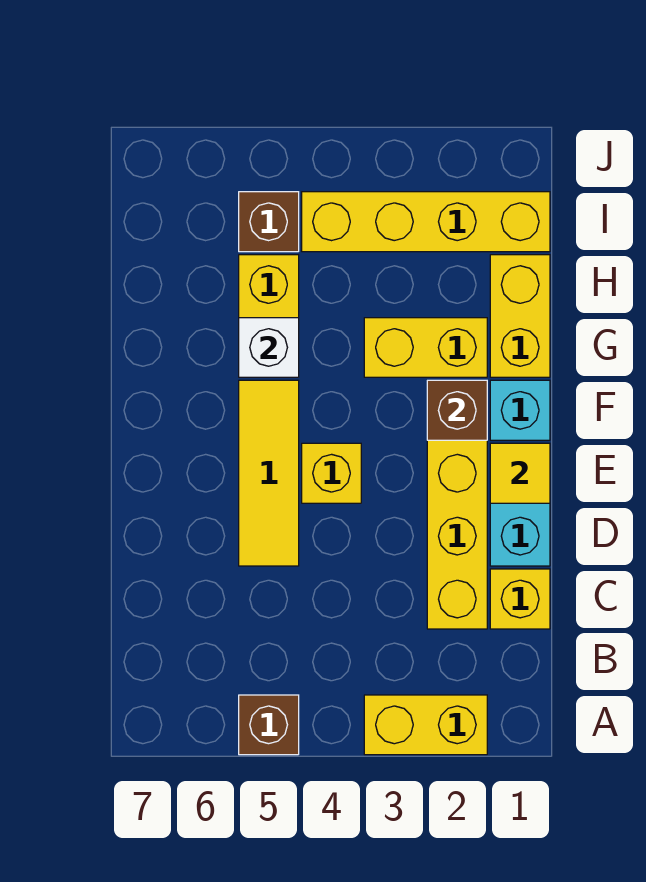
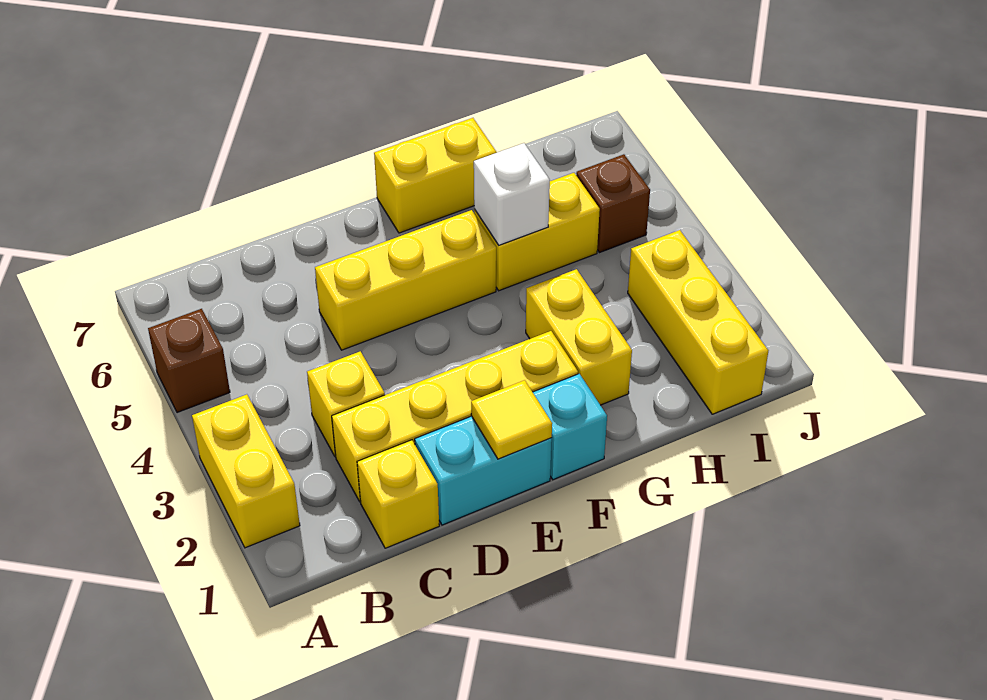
yellow 1x3 tile [239,380,299,566] -> yellow 1x3 brick [315,210,496,350]
yellow 1x1 brick [302,443,361,503] -> yellow 1x1 brick moved to [307,351,385,457]
brown 1x1 brick [427,380,487,440] -> none
yellow 1x2 brick [490,255,550,377] -> yellow 1x2 brick moved to [374,118,497,233]
yellow 1x4 brick [302,192,550,252] -> yellow 1x3 brick [628,230,768,414]

